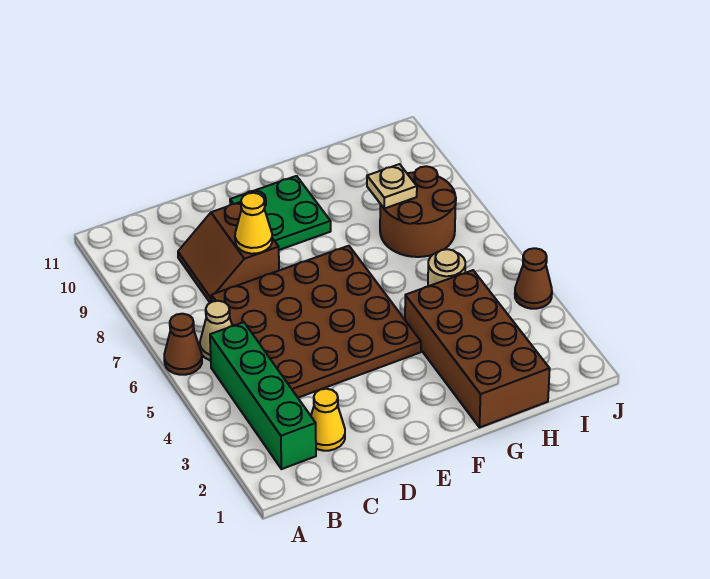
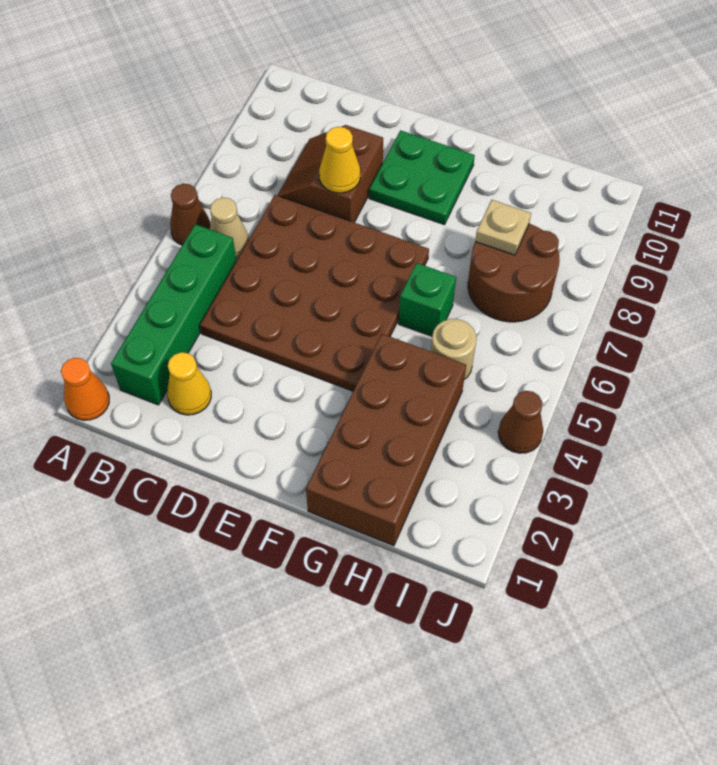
none -> orange 1x1 cone [61,358,109,420]
none -> green 1x1 brick [399,263,456,336]

